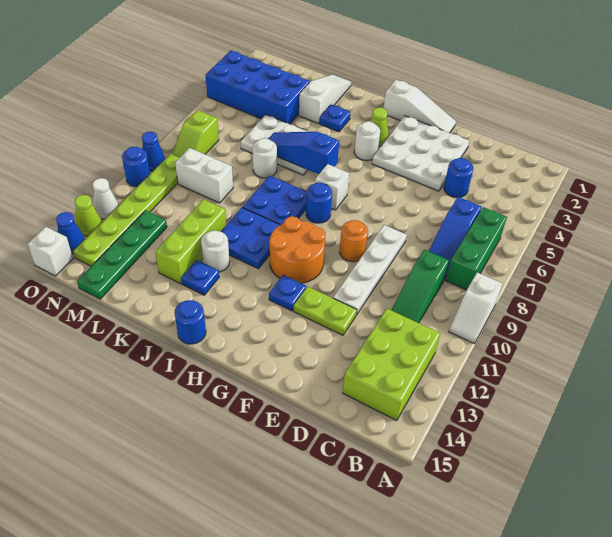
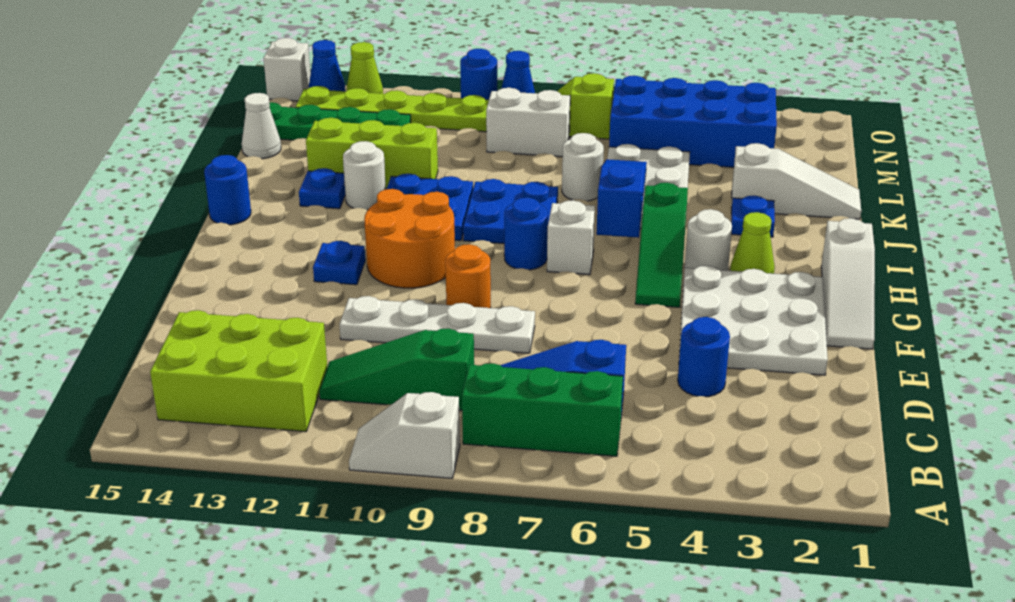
lime 1x2 plate [294,287,357,335] -> none
none -> green 1x3 slope [635,183,688,307]
blue 2x4 brick [206,51,310,124] -> blue 2x4 brick turned to [609,76,777,167]
white 1x2 brick [175,148,233,203] -> white 1x2 brick turned to [486,88,570,157]
white 1x1 cone [92,178,118,219] -> white 1x1 cone moved to [242,93,281,159]

